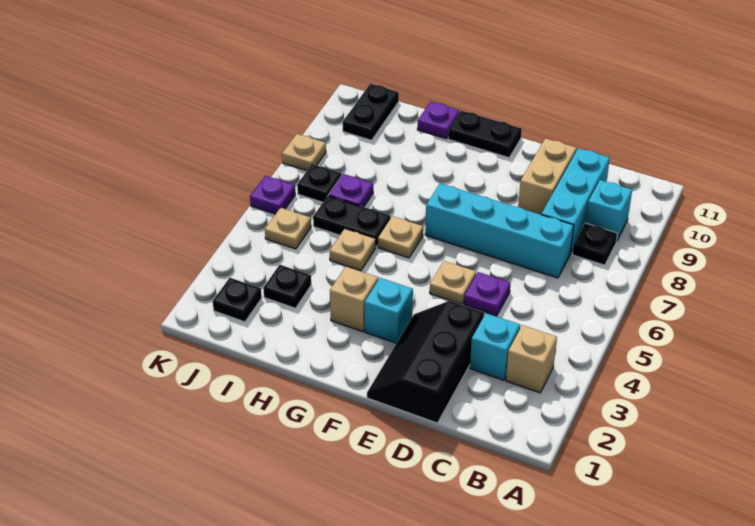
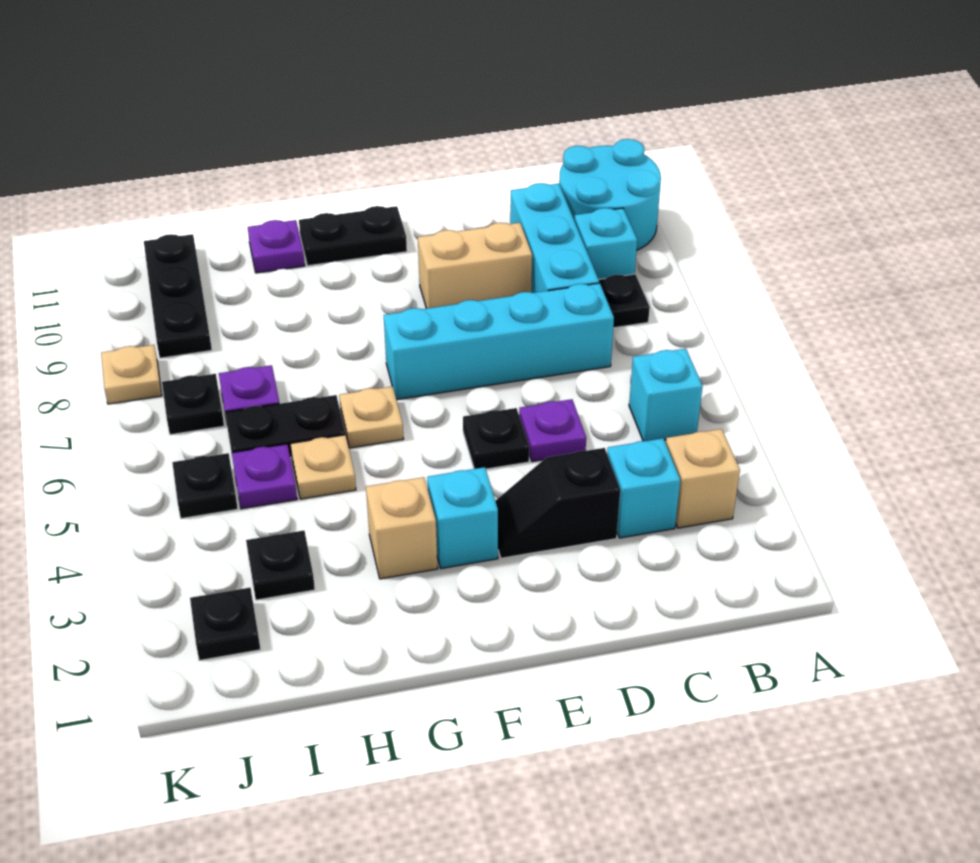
none -> cyan 2x2 round brick [559,139,661,250]
none -> cyan 1x1 brick [629,349,703,441]
black 2x3 slope [367,301,484,423] -> black 1x2 slope [496,448,620,558]
tan 1x2 brick [518,138,576,215] -> tan 1x2 brick turned to [418,223,532,309]
tan 1x1 plate [430,261,476,304] -> black 1x1 plate [463,408,529,469]
tan 1x1 plate [265,208,311,249] -> black 1x1 plate [172,453,238,519]
black 1x2 plate [343,84,399,140] -> black 1x3 plate [144,234,212,358]
purple 1x1 plate [250,176,295,214] -> purple 1x1 plate moved to [232,444,297,509]

